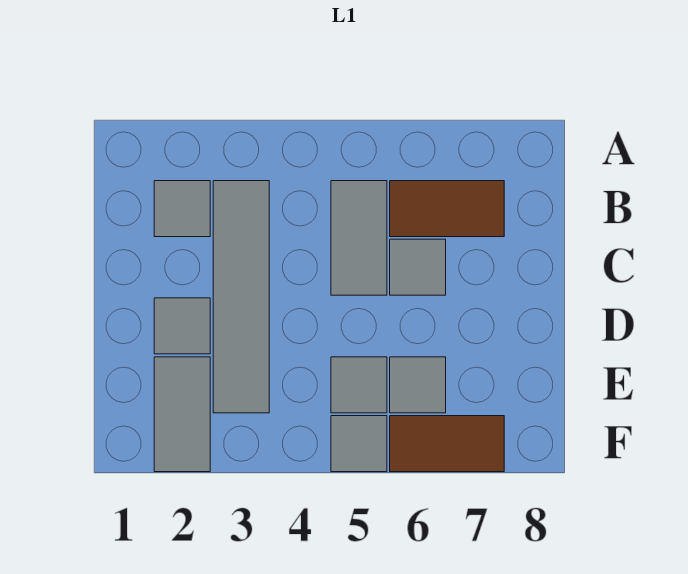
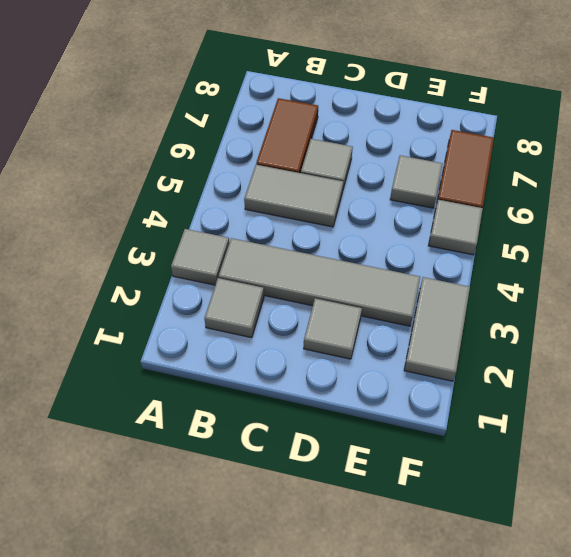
grey 1x2 tile [154,357,210,472] -> grey 1x2 tile turned to [404,277,470,381]
grey 1x1 tile [331,357,387,413] -> grey 1x1 tile moved to [171,229,229,285]

